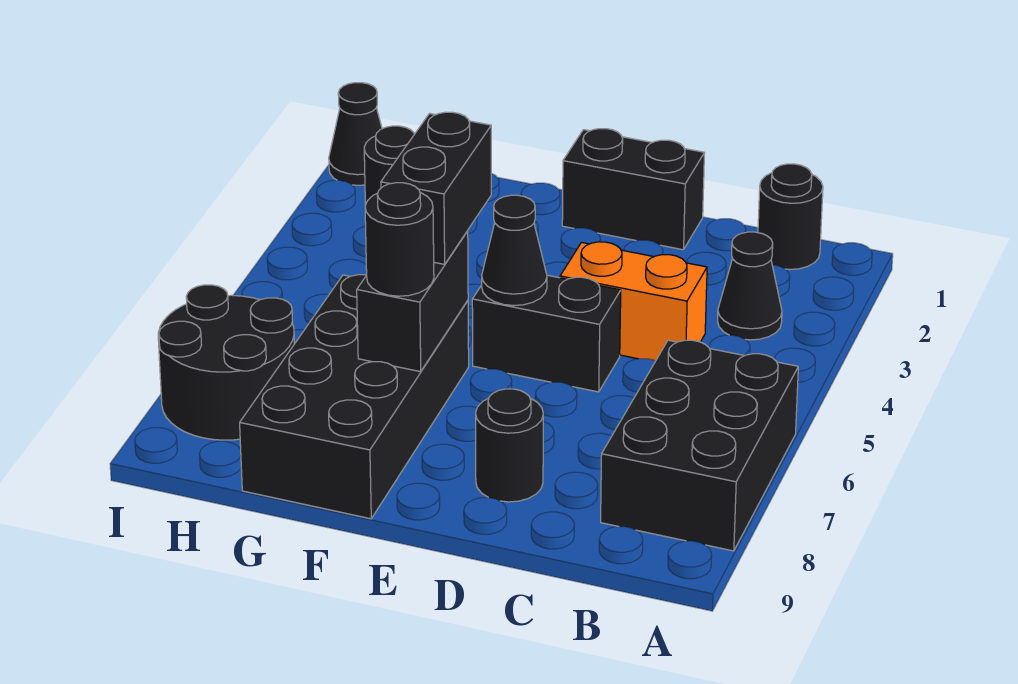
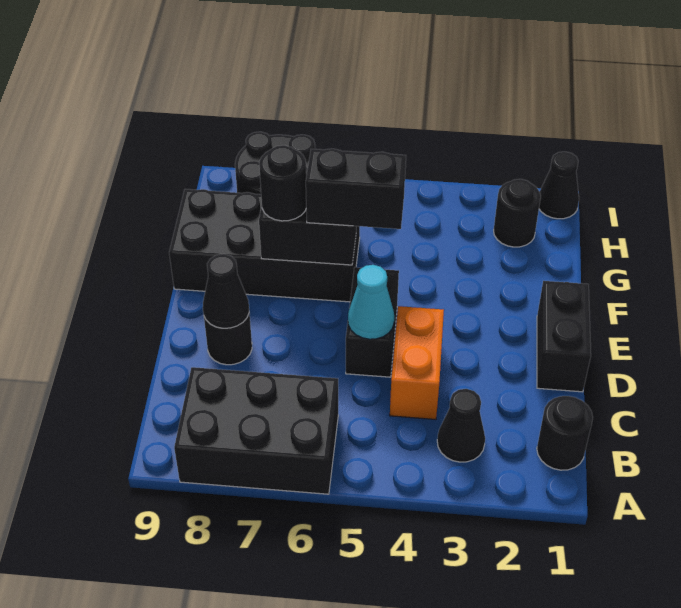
none -> cyan 1x1 cone [348,265,394,339]
black 1x1 cone [482,195,547,306] -> black 1x1 cone moved to [203,254,249,328]

